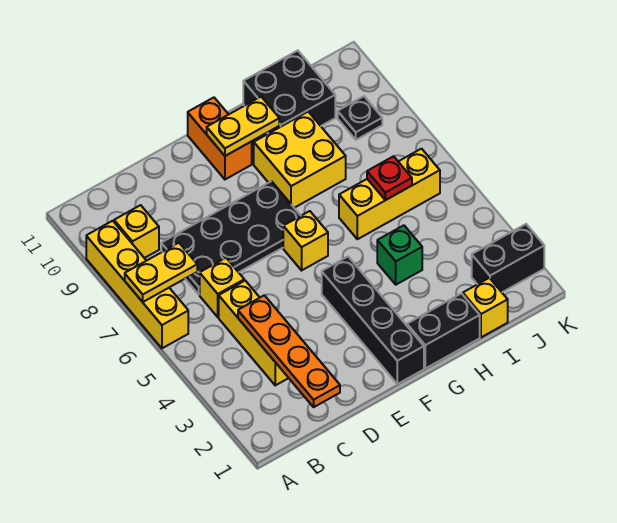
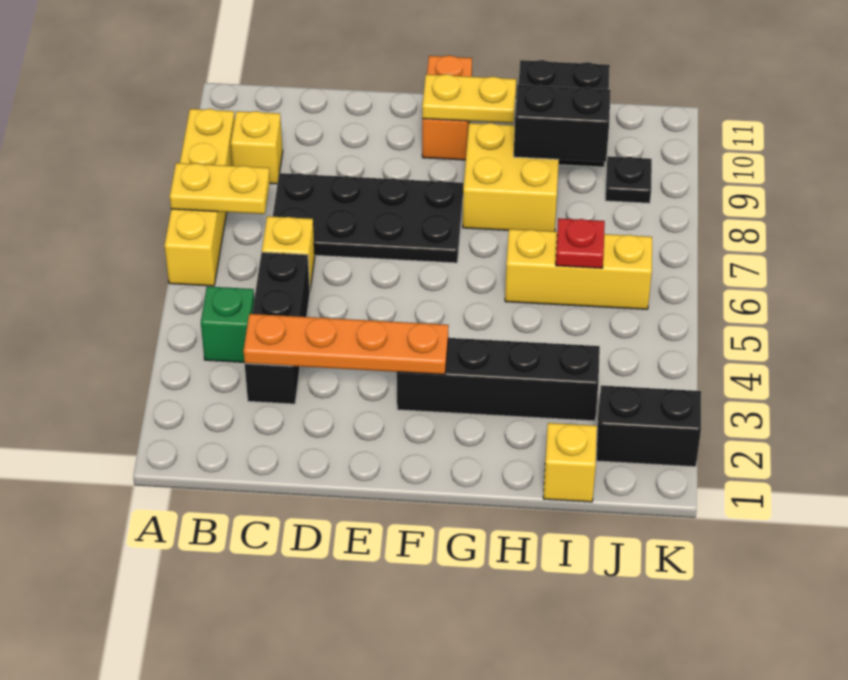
orange 1x4 plate [238,295,340,407] -> orange 1x4 plate turned to [244,314,449,374]
yellow 1x3 brick [219,281,288,385] -> black 1x3 brick [245,252,310,404]
black 1x4 brick [322,257,424,384] -> black 1x4 brick turned to [397,338,600,421]
yellow 1x1 brick [283,211,328,270] -> none
black 1x2 brick [407,294,480,368] -> black 1x2 brick moved to [514,85,610,162]
green 1x1 brick [377,225,422,285] -> green 1x1 brick moved to [201,286,254,362]

